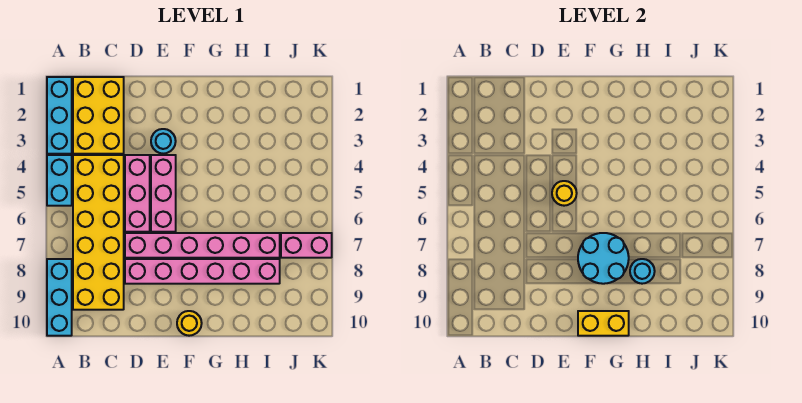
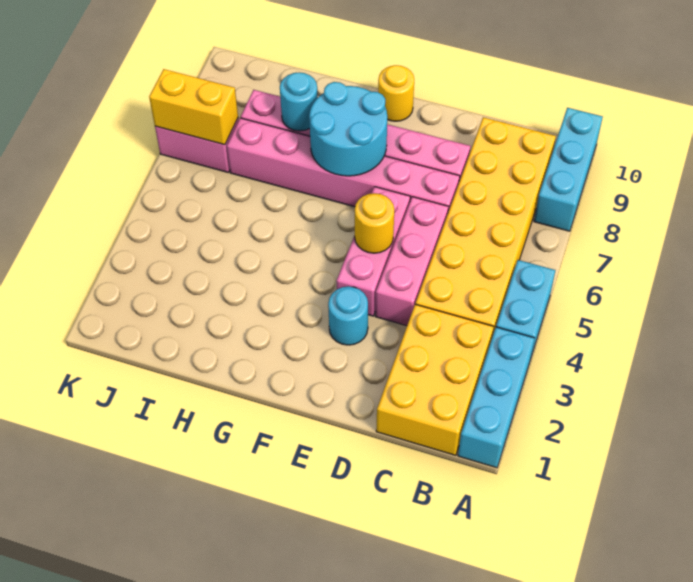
yellow 1x2 brick [578,311,629,336] -> yellow 1x2 brick moved to [149,69,238,145]

